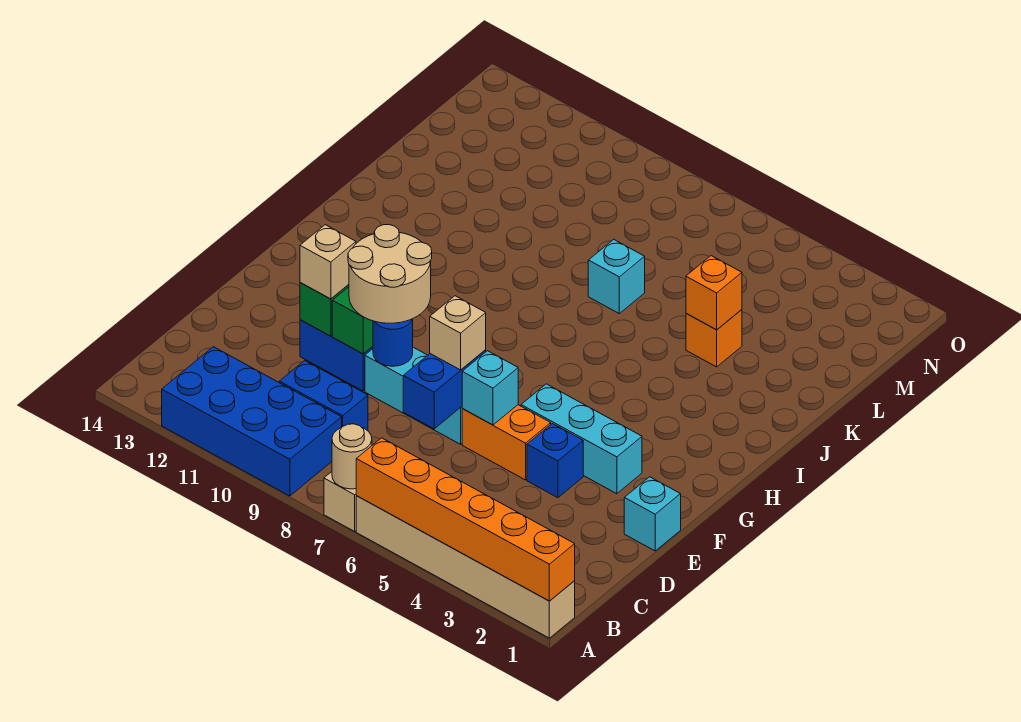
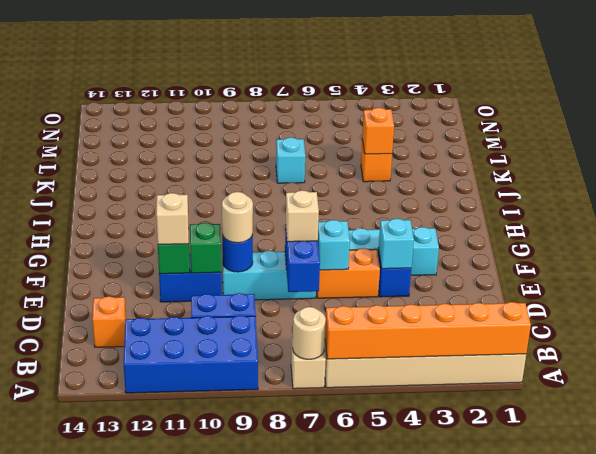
none -> orange 1x1 brick [92,296,126,347]
cyan 1x1 brick [624,477,681,551] -> cyan 1x1 brick moved to [379,219,414,269]
tan 2x2 round brick [348,224,432,323] -> tan 1x1 round brick [222,192,253,243]

